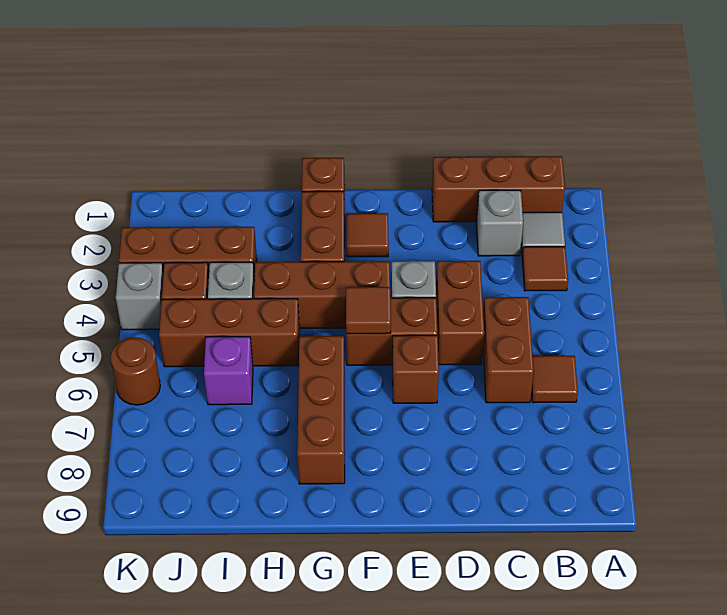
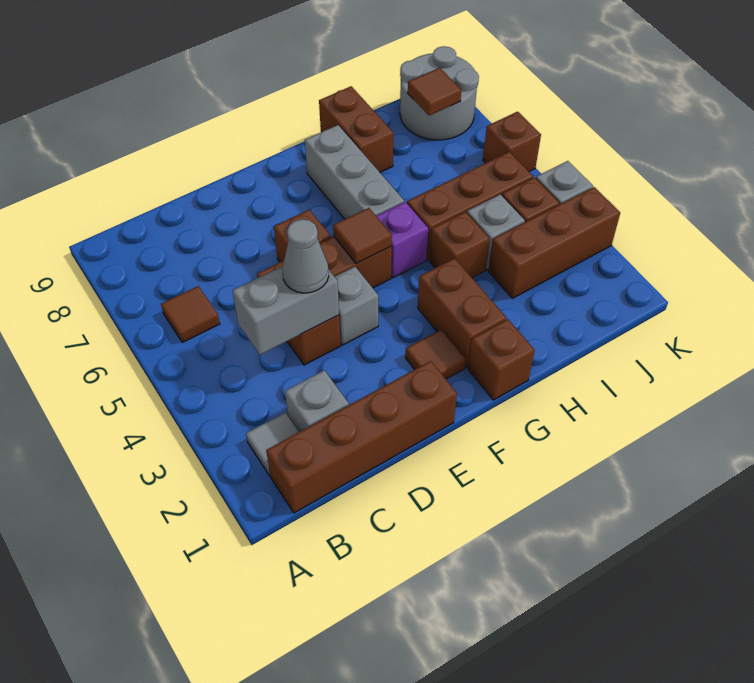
brown 1x3 brick [432,156,565,222] -> brown 1x4 brick [266,361,457,513]
brown 1x1 tile [522,247,568,291] -> brown 1x1 tile moved to [408,68,461,116]
none -> grey 1x2 brick [232,266,339,355]
brown 1x2 brick [483,297,534,403] -> brown 1x2 brick moved to [319,86,393,172]
none -> grey 1x1 cone [282,219,329,293]
brown 1x3 brick [254,261,390,329] -> brown 1x1 brick [429,212,489,278]
brown 1x3 brick [297,336,345,484] -> grey 1x3 brick [305,125,404,219]
purple 1x1 brick [204,337,253,405] -> purple 1x1 brick moved to [376,202,428,278]
none -> grey 2x2 round brick [400,46,479,140]
brown 1x1 round brick [111,337,160,405] -> brown 1x1 brick [483,112,541,171]

